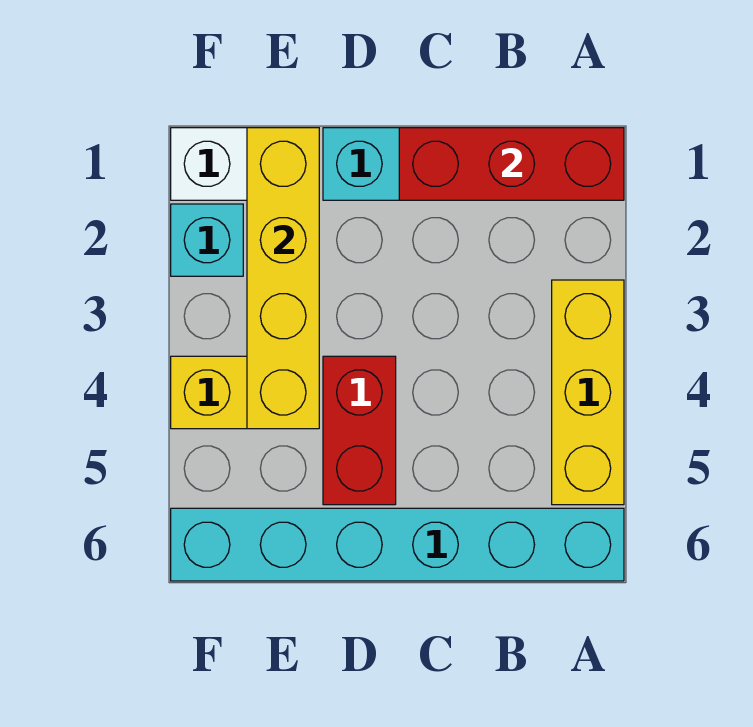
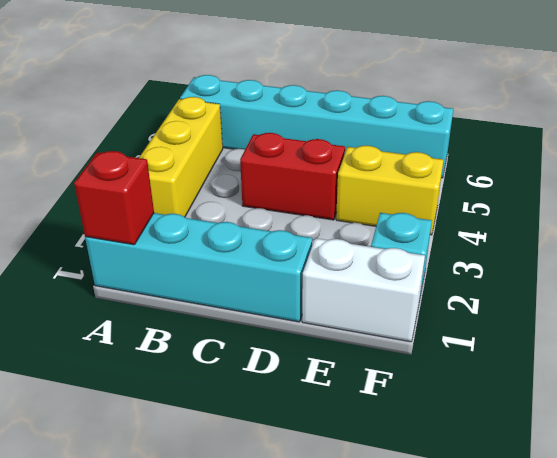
red 1x3 brick [399,128,624,200] -> red 1x1 brick [74,151,154,245]
red 1x2 brick [323,356,396,505] -> red 1x2 brick turned to [240,133,345,220]
yellow 1x4 brick [247,128,319,429] -> none

